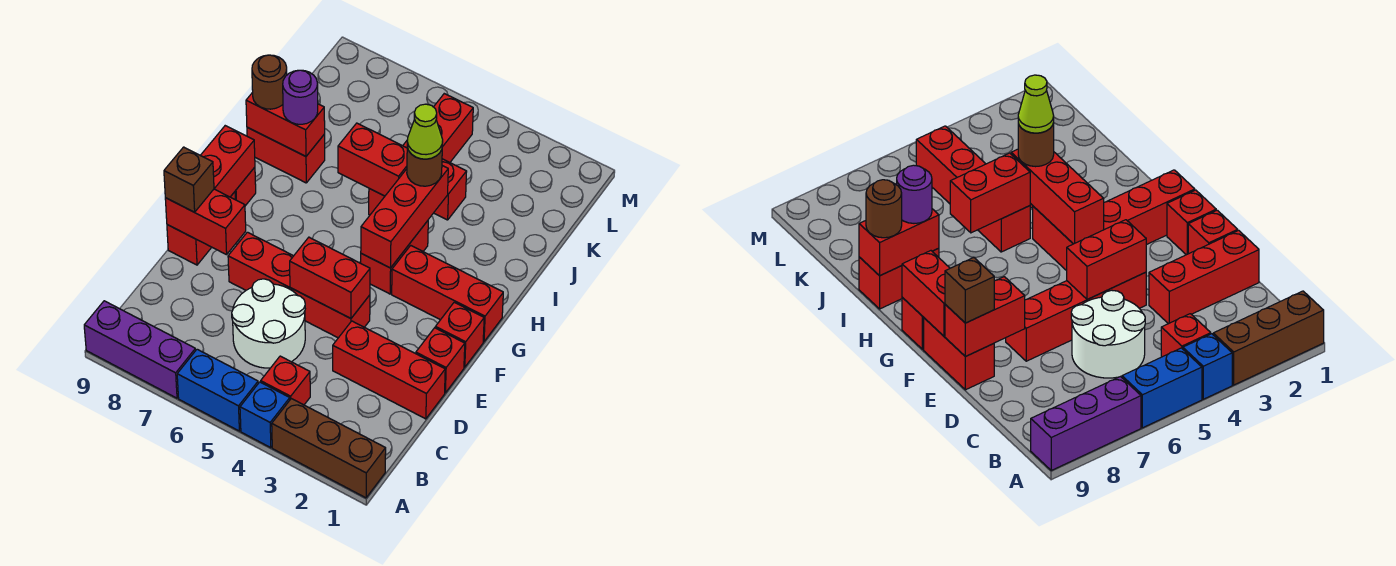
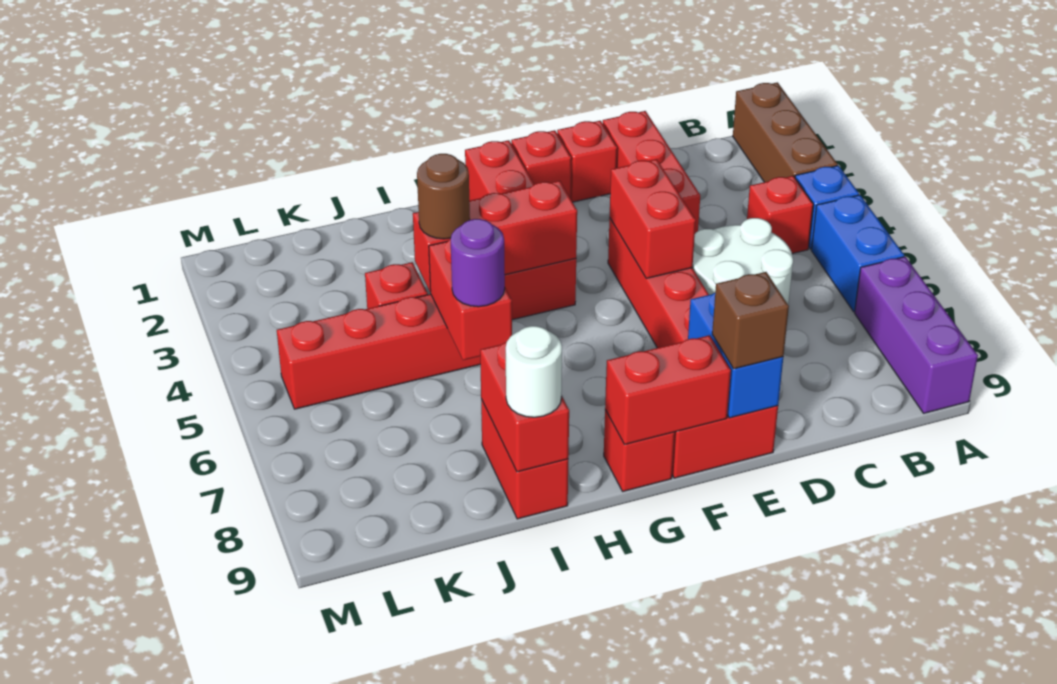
red 1x2 brick [165,189,246,255] -> blue 1x2 brick [688,293,783,418]
lime 1x1 cone [407,104,443,159] -> none
purple 1x1 round brick [283,70,318,124] -> purple 1x1 round brick moved to [451,219,505,307]
brown 1x1 round brick [252,55,287,109] -> white 1x1 round brick [506,326,562,417]

